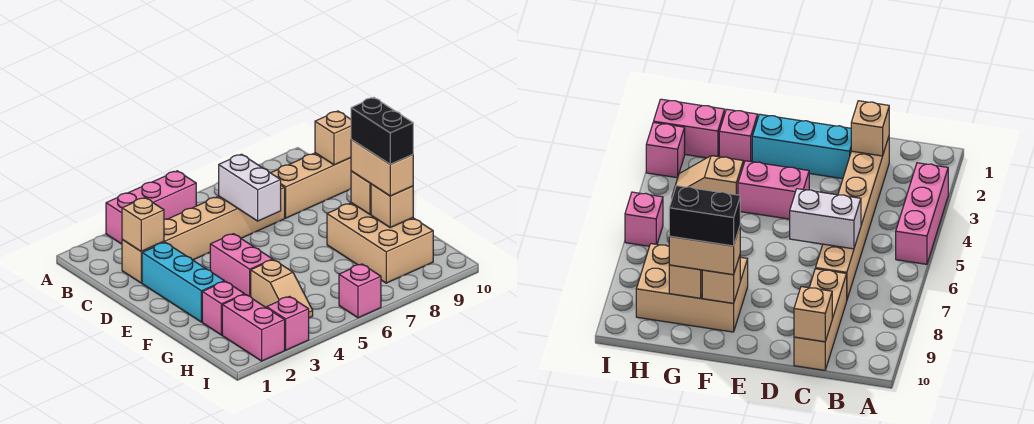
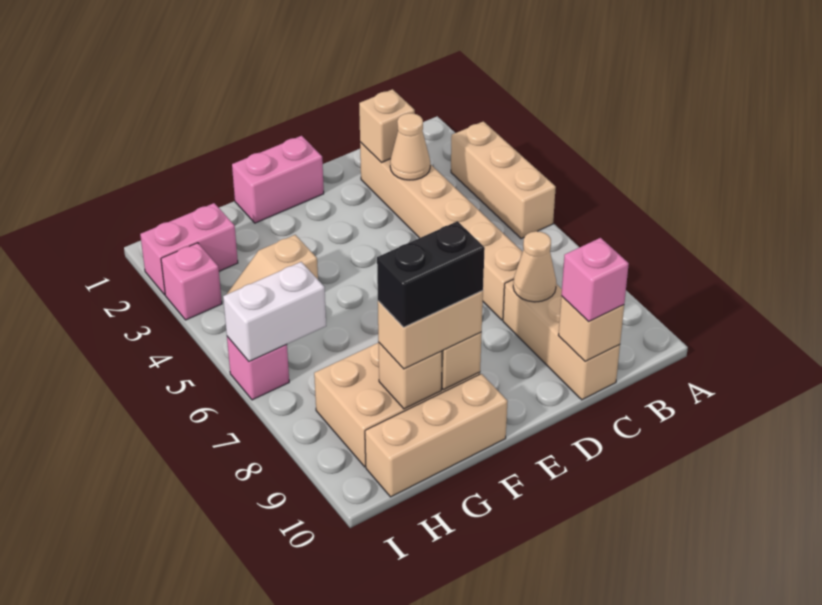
pink 1x3 brick [106,171,196,244] -> tan 1x3 brick [451,121,556,239]
none -> tan 1x1 cone [390,113,430,180]
white 1x2 brick [219,154,281,221] -> white 1x2 brick moved to [223,262,326,362]
none -> tan 1x1 cone [513,231,556,302]
cyan 1x3 brick [142,242,224,322] -> none
pink 1x2 brick [210,234,273,297] -> pink 1x2 brick moved to [232,136,324,223]
none -> tan 1x3 brick [365,374,508,497]
pink 1x1 brick [202,281,244,335] -> pink 1x1 brick moved to [561,238,629,322]

